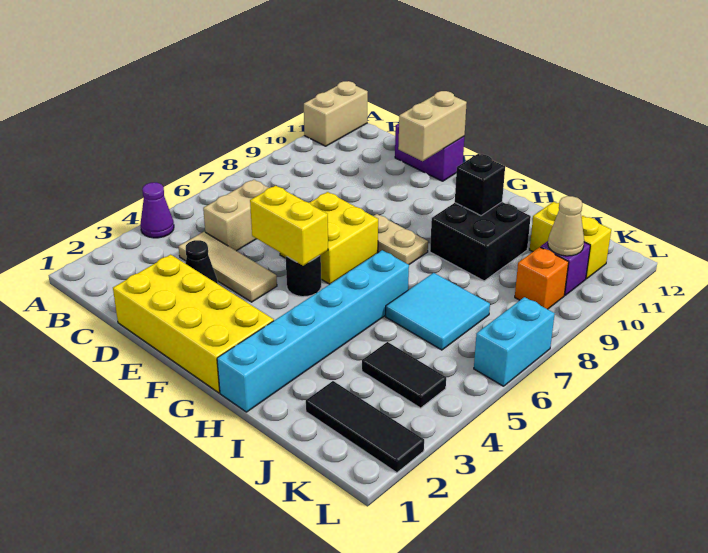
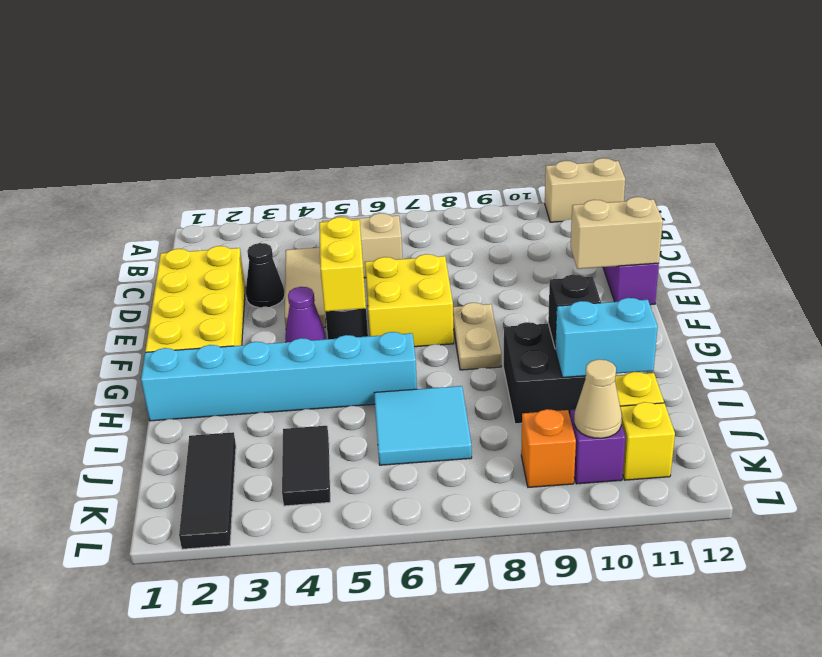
purple 1x1 cone [140,183,174,238] -> purple 1x1 cone moved to [285,287,326,342]
cyan 1x2 brick [474,297,555,386] -> cyan 1x2 brick moved to [555,298,658,377]

